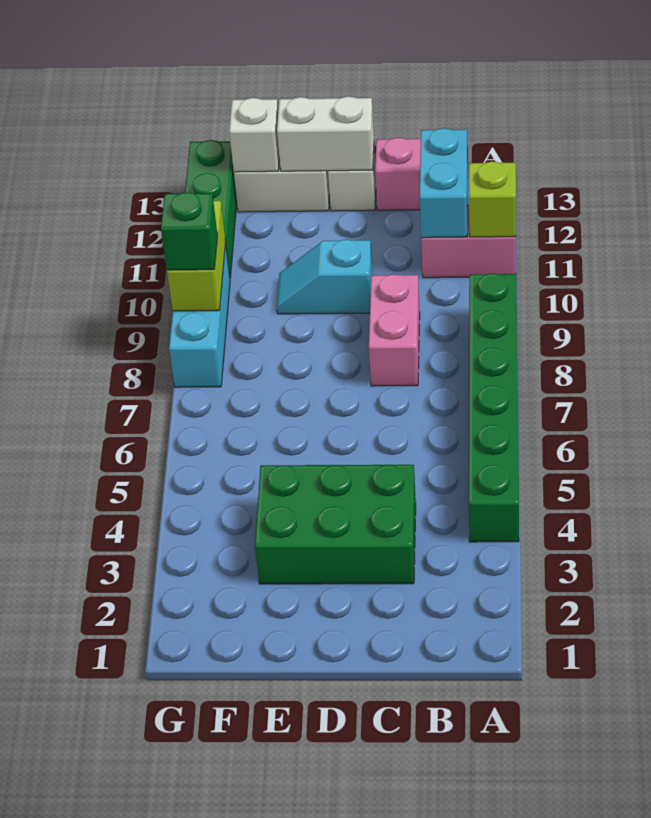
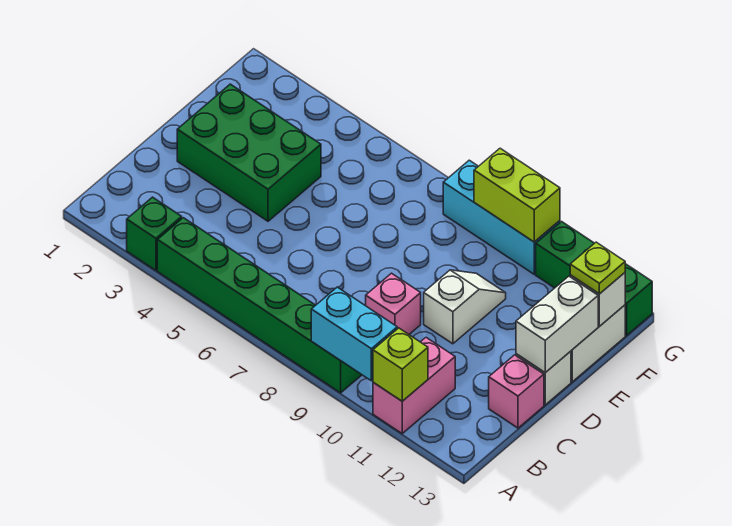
cyan 1x2 brick [420,128,468,238] -> cyan 1x2 brick moved to [311,287,397,381]
green 2x3 brick [255,465,416,584] -> green 2x3 brick turned to [177,84,321,221]
pink 1x2 brick [369,274,420,386] -> pink 1x1 brick [366,273,421,334]
cyan 1x2 slope [277,239,372,314] -> white 1x2 slope [424,270,506,344]
none -> lime 1x1 plate [570,242,625,294]
green 1x1 brick [161,192,218,270] -> green 1x1 brick moved to [127,197,182,270]

